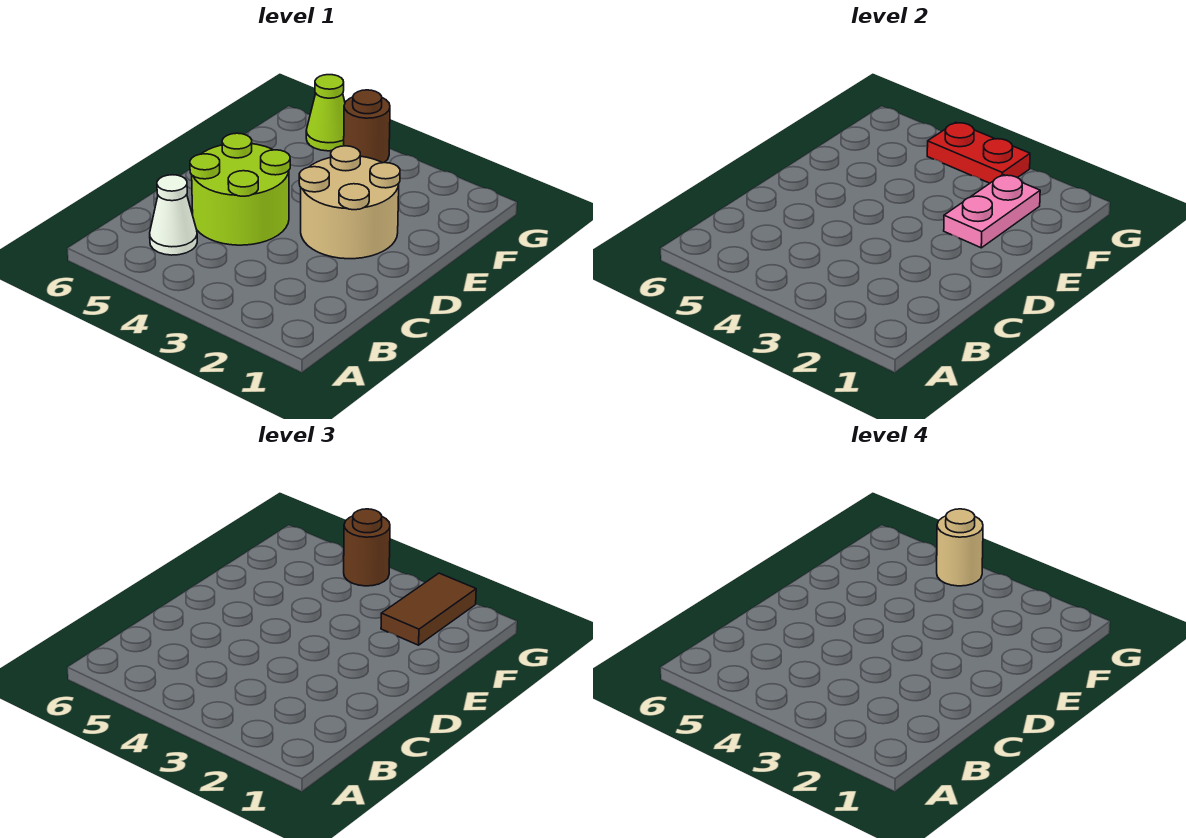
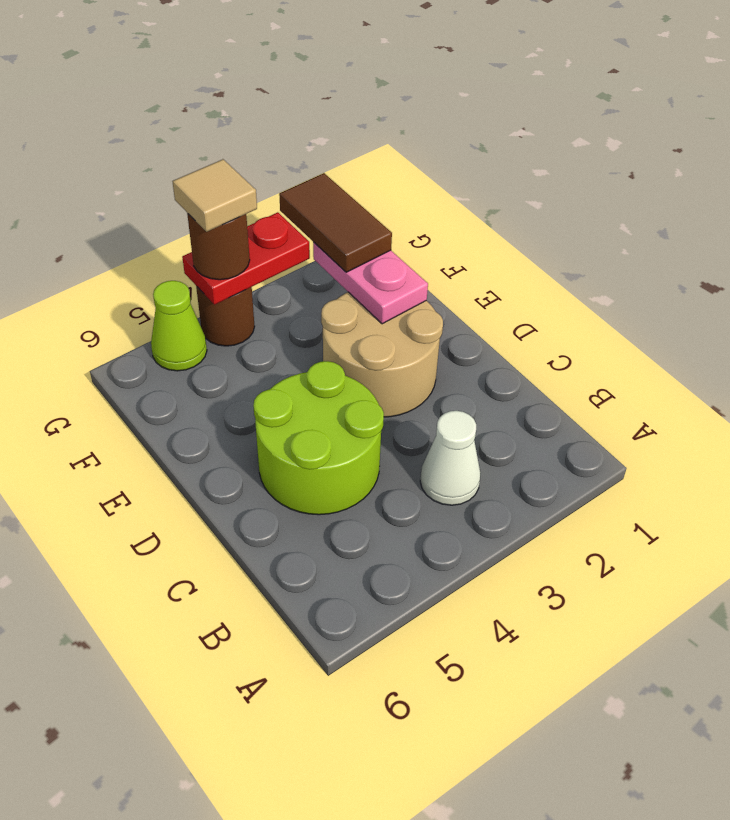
white 1x1 cone [150,175,197,255] -> white 1x1 cone moved to [420,411,480,505]
tan 1x1 round brick [937,509,983,586] -> tan 1x1 tile [172,159,257,232]

